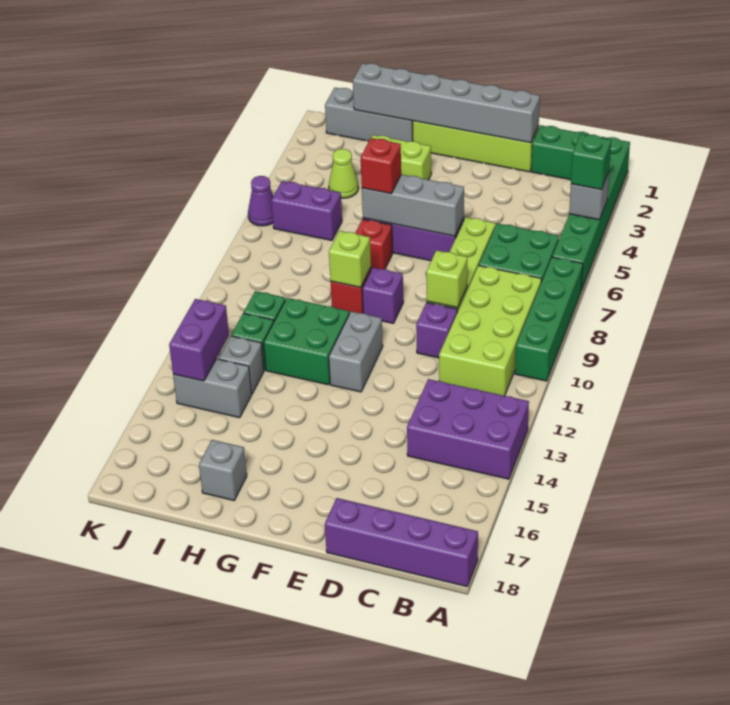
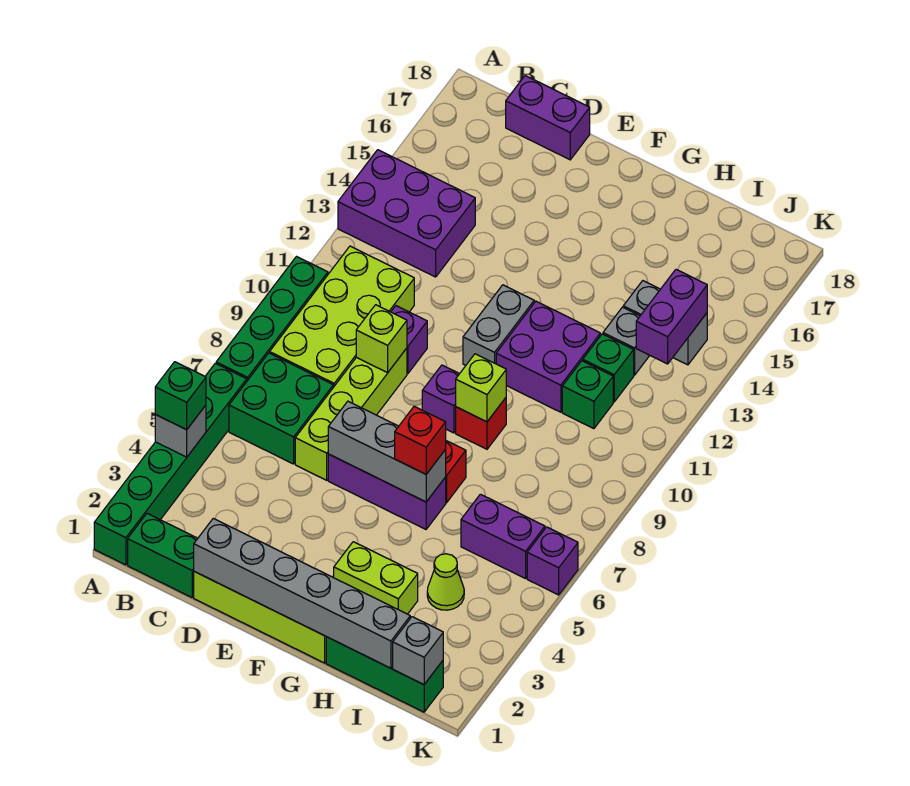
purple 1x4 brick [325,498,478,587] -> purple 1x2 brick [506,76,590,160]
green 2x2 brick [263,298,349,385] -> purple 2x2 brick [496,301,600,412]
grey 1x3 brick [325,88,413,142] -> green 1x3 brick [326,637,443,712]
grey 1x1 brick [199,440,247,500] -> grey 1x1 brick moved to [393,617,443,685]
purple 1x1 cone [248,176,273,226] -> purple 1x1 brick [527,527,578,595]

